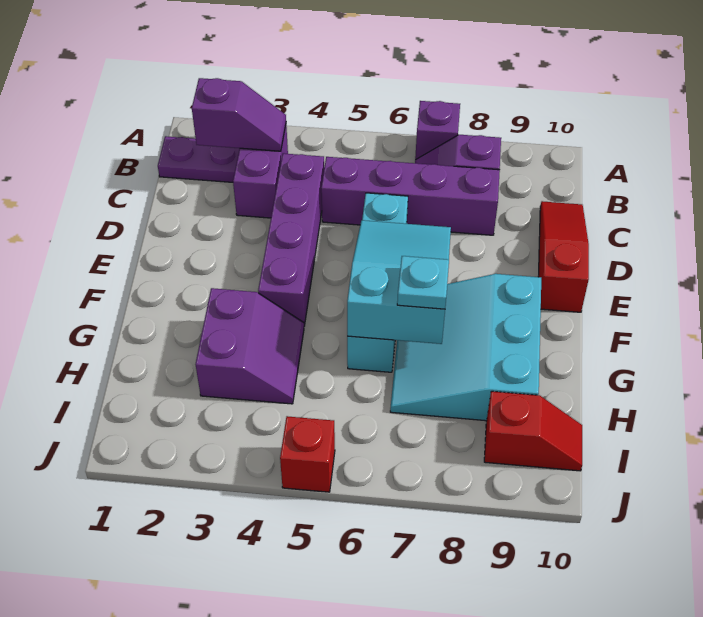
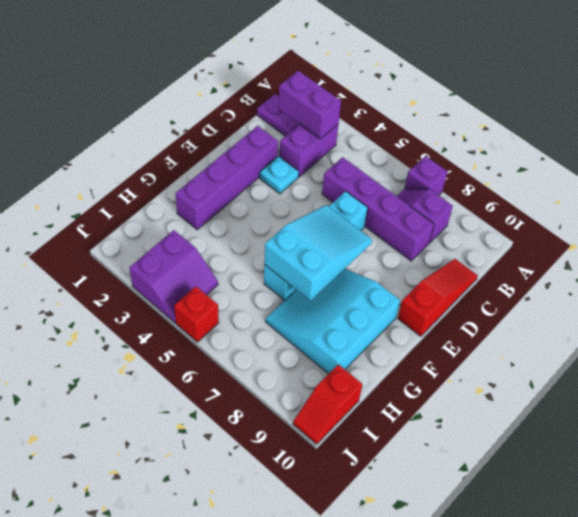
purple 1x2 slope [192,78,286,151] -> purple 1x2 brick [278,71,341,139]
purple 1x4 brick [258,153,324,326] -> purple 1x4 brick moved to [175,126,278,230]
purple 2x2 slope [196,288,304,404] -> purple 2x2 slope moved to [129,230,218,323]
cyan 1x1 plate [397,256,449,309] -> cyan 1x1 plate moved to [260,156,299,194]
red 1x2 slope [484,391,582,471] -> red 1x2 slope turned to [293,364,362,444]

